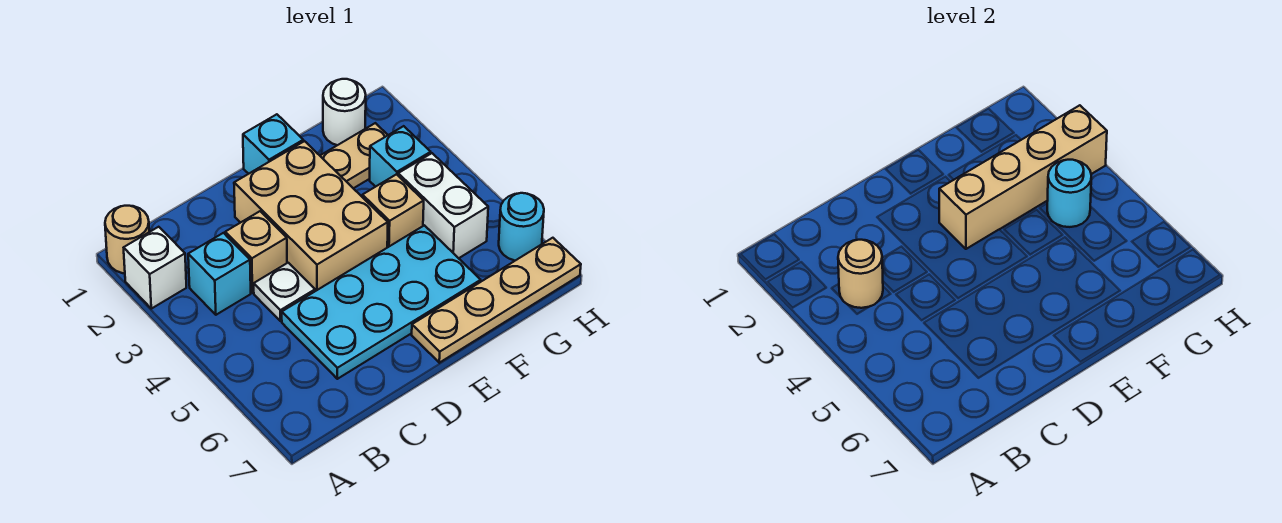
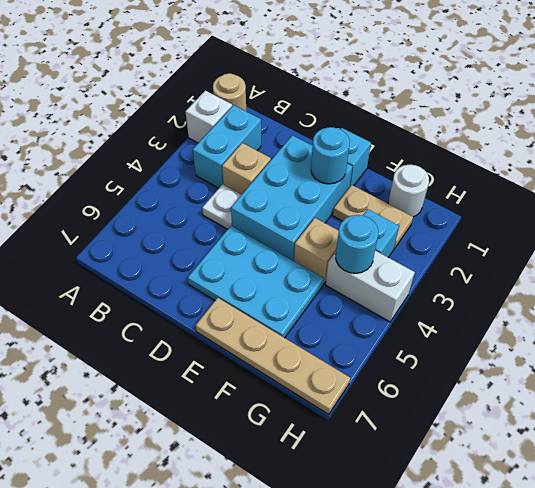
cyan 1x1 brick [188,233,251,315] -> cyan 1x2 brick [193,105,261,188]
tan 1x1 round brick [838,240,883,308] -> none
cyan 2x4 plate [282,225,481,379] -> cyan 2x3 plate [188,226,324,338]
tan 2x3 brick [234,141,388,291] -> cyan 2x3 brick [231,135,352,261]
tan 1x4 brick [939,105,1107,249] -> none
white 1x2 brick [398,153,488,258] -> white 1x2 brick turned to [326,251,415,322]
cyan 1x1 round brick [499,193,544,261] -> cyan 1x1 round brick moved to [311,127,350,184]

